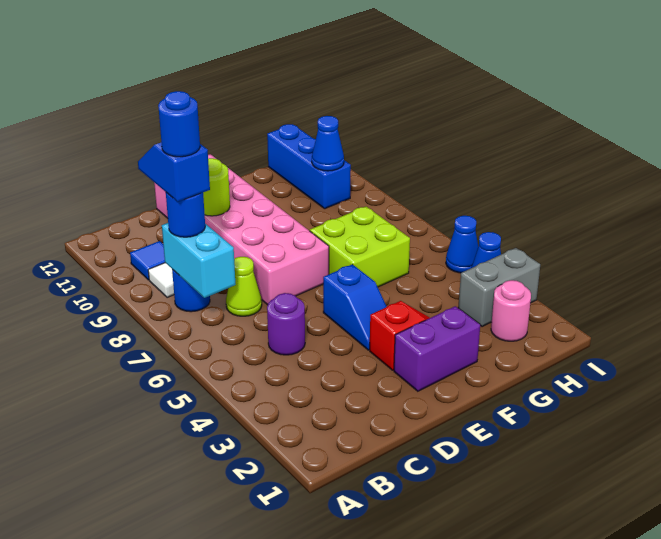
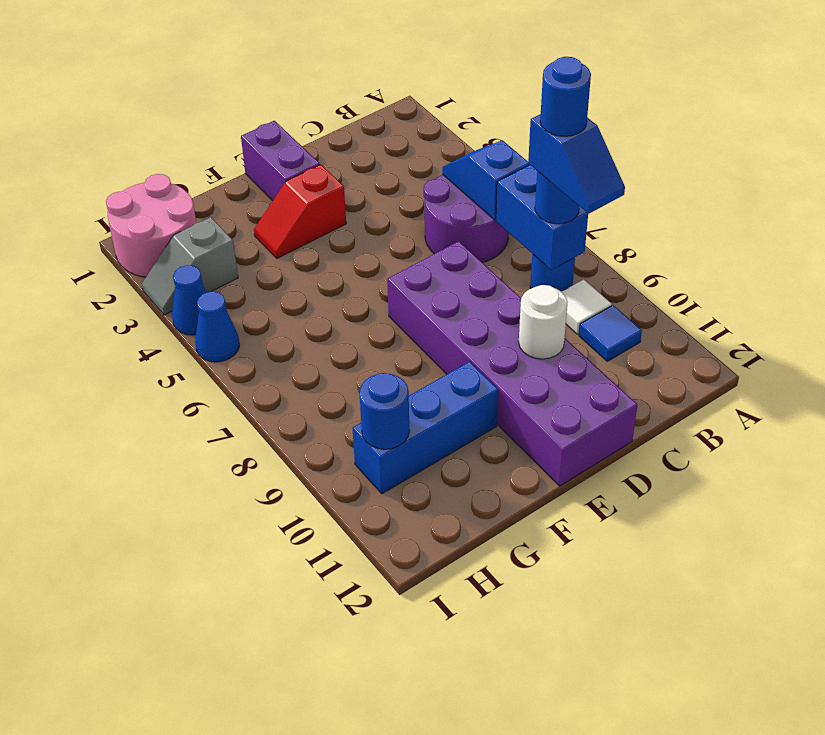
cyan 1x2 brick [162,223,236,298] -> blue 1x2 brick [496,165,588,270]
purple 1x1 round brick [267,293,305,355] -> purple 2x2 round brick [424,174,509,263]
lime 1x1 cone [226,257,262,316] -> none
pink 2x6 brick [154,154,329,305] -> purple 2x6 brick [387,241,637,486]
lime 1x1 round brick [203,158,230,216] -> white 1x1 round brick [519,285,567,359]
purple 1x2 brick [394,306,480,391] -> purple 1x2 brick turned to [241,121,320,201]
blue 1x2 slope [323,264,387,350] -> blue 1x2 slope moved to [442,140,530,220]
lime 2x2 brick [310,207,410,287] -> none
pink 1x1 round brick [491,280,531,341] -> pink 2x2 round brick [106,174,196,277]
grey 1x2 brick [458,248,540,327] -> grey 1x2 slope [142,217,238,315]
blue 1x3 brick [267,124,351,209] -> blue 1x3 brick turned to [352,362,498,494]
blue 1x1 cone [312,116,344,171] -> blue 1x1 round brick [359,373,410,449]

